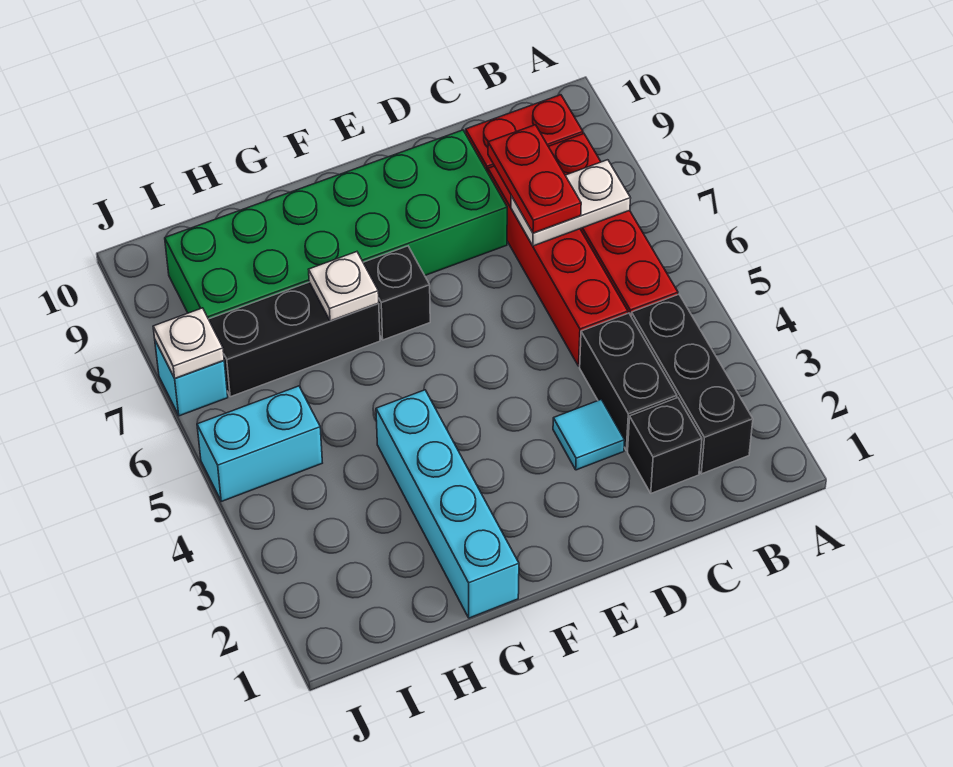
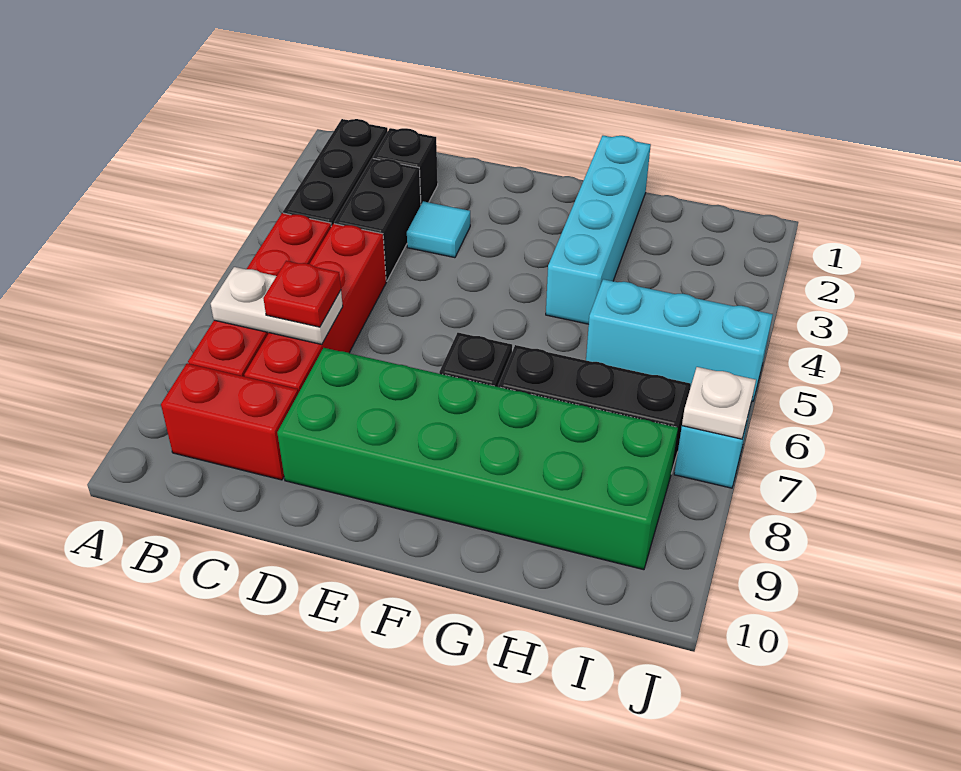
red 1x2 plate [488,125,581,233] -> red 1x1 plate [263,261,341,327]
white 1x1 plate [308,252,379,321] -> none
cyan 1x2 brick [197,386,322,501] -> cyan 1x3 brick [586,279,773,401]

